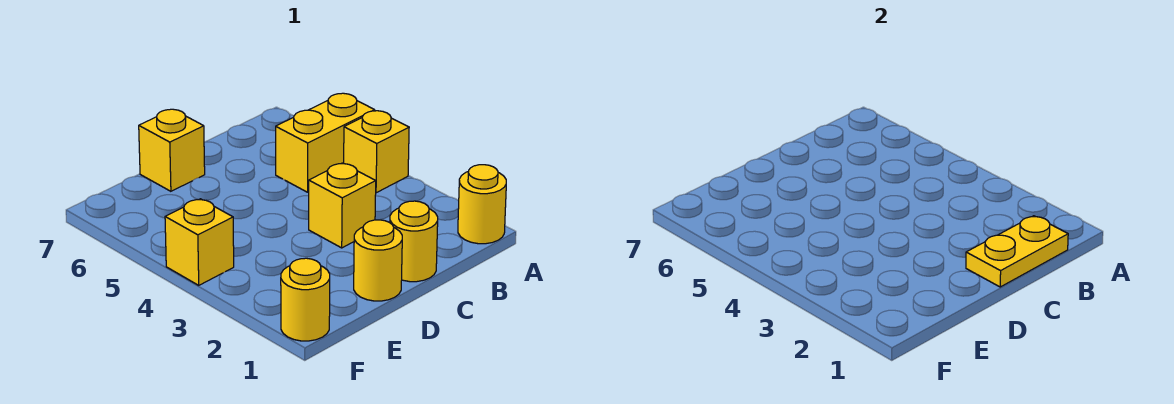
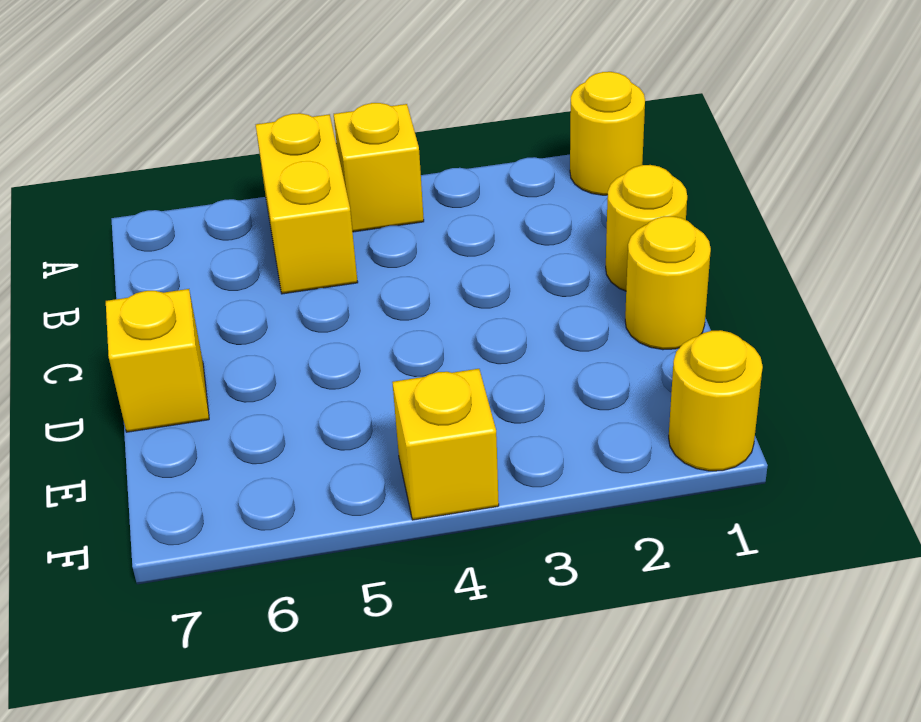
yellow 1x2 plate [966,216,1068,287] -> none
yellow 1x1 brick [309,163,376,248] -> none

